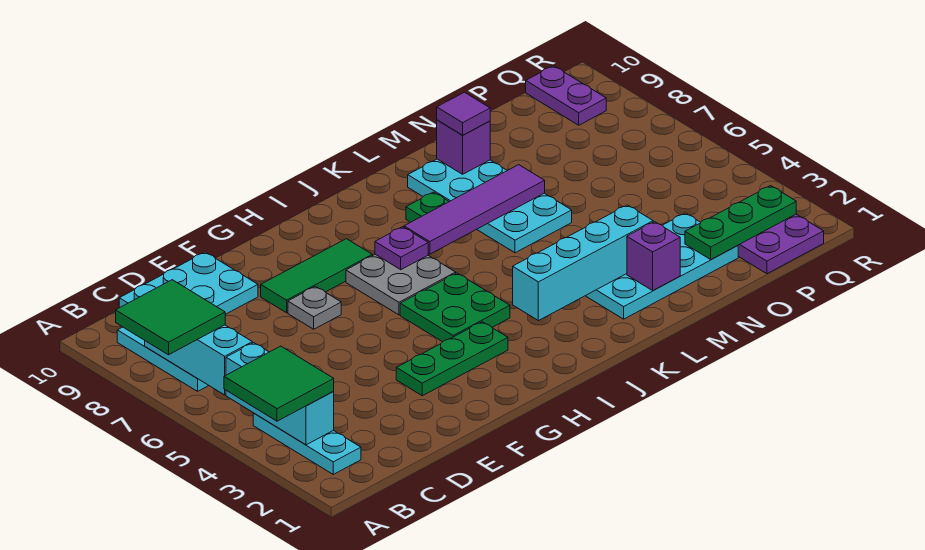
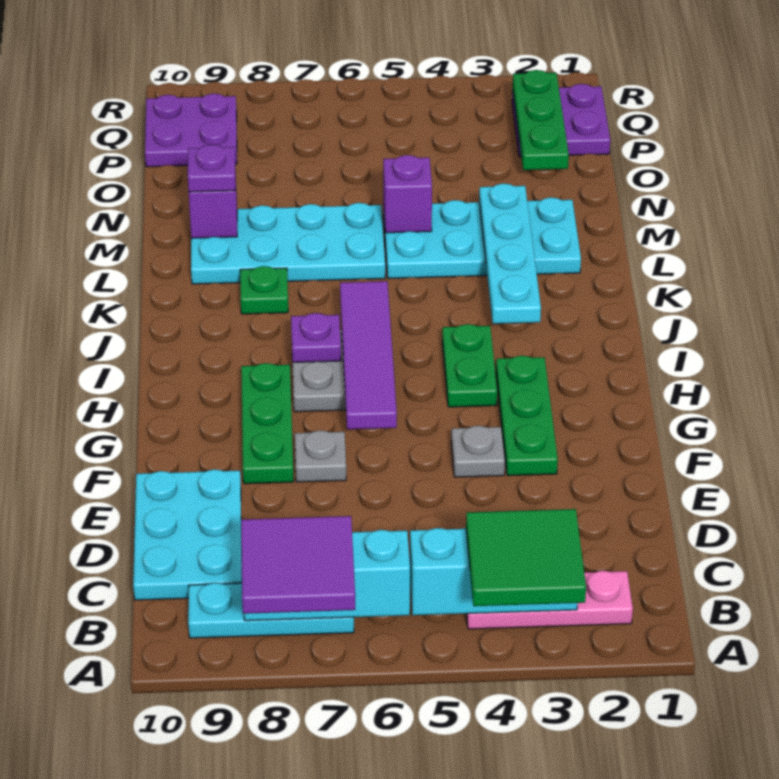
green 2x2 tile [116,280,225,355] -> purple 2x2 tile [241,516,355,614]
cyan 1x3 plate [253,413,361,474] -> pink 1x3 plate [467,571,633,629]
none -> grey 1x1 plate [451,426,505,477]
green 1x3 tile [261,239,372,313] -> green 1x3 plate [241,363,294,484]
green 2x2 plate [400,273,510,342] -> green 1x2 plate [442,324,497,407]
cyan 1x4 brick [513,205,653,321] -> cyan 1x4 plate [479,183,541,324]
purple 1x4 tile [404,165,545,254] -> purple 1x4 tile moved to [340,281,397,429]
cyan 2x4 plate [586,213,738,319] -> cyan 2x4 plate turned to [383,197,581,278]
purple 1x1 brick [627,222,680,291] -> purple 1x1 brick moved to [383,155,432,233]
purple 1x1 tile [437,92,490,135] -> purple 1x1 plate [188,145,235,192]
purple 1x2 plate [526,66,606,125] -> purple 2x2 plate [145,93,237,167]

